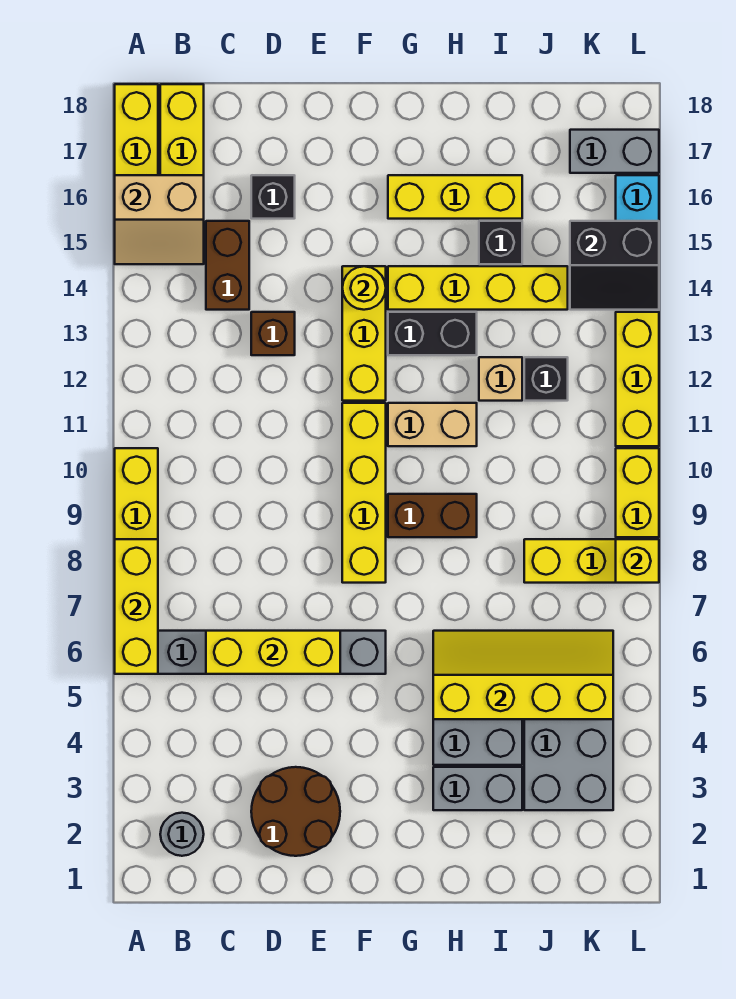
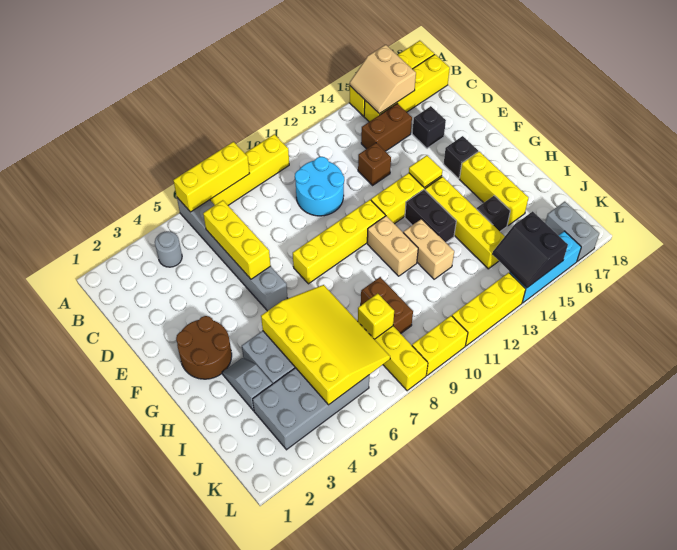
grey 1x1 round brick [160,813,204,856] -> grey 1x1 round brick moved to [155,231,182,267]
none -> cyan 2x2 round brick [295,157,344,216]
brown 2x2 round brick [251,767,340,856] -> brown 2x2 round brick moved to [176,316,232,379]
yellow 1x1 round brick [342,266,386,310] -> yellow 1x1 tile [409,155,442,188]
brown 1x2 brick [388,494,477,537] -> brown 1x2 brick moved to [361,277,413,334]
grey 1x2 brick [433,767,522,810] -> grey 1x2 slope [222,358,272,411]
yellow 2x4 slope [433,631,613,719] -> yellow 3x4 slope [261,285,390,405]
tan 1x1 brick [479,357,522,401] -> tan 1x2 brick [403,219,454,279]
black 1x1 brick [524,357,568,401] -> black 1x1 brick moved to [444,136,478,178]
yellow 1x1 brick [616,539,659,583] -> yellow 1x1 brick moved to [358,294,394,339]

